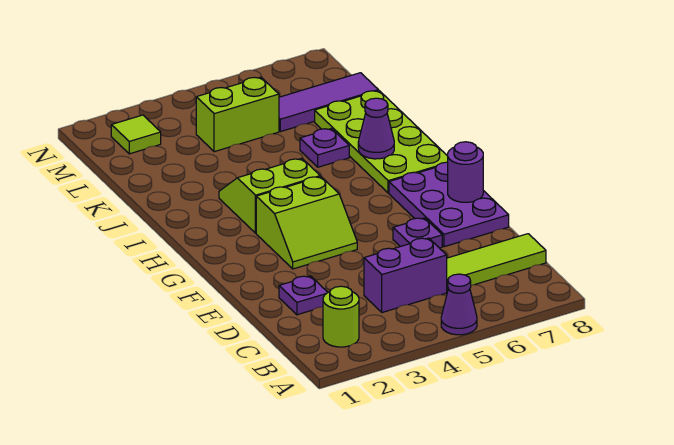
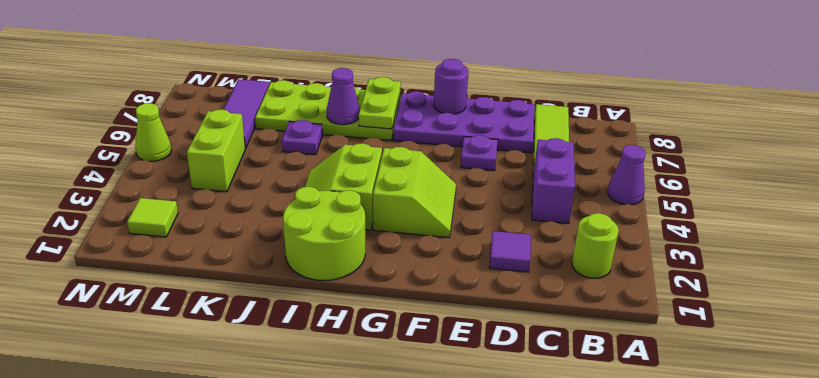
purple 1x1 plate [279,276,328,315] -> purple 1x1 tile [489,231,531,272]
purple 2x3 plate [389,162,509,247] -> purple 2x4 plate [393,91,534,153]
none -> lime 2x2 round brick [283,187,365,281]
none -> lime 1x2 plate [359,77,401,129]
none -> lime 1x1 cone [135,103,172,161]

